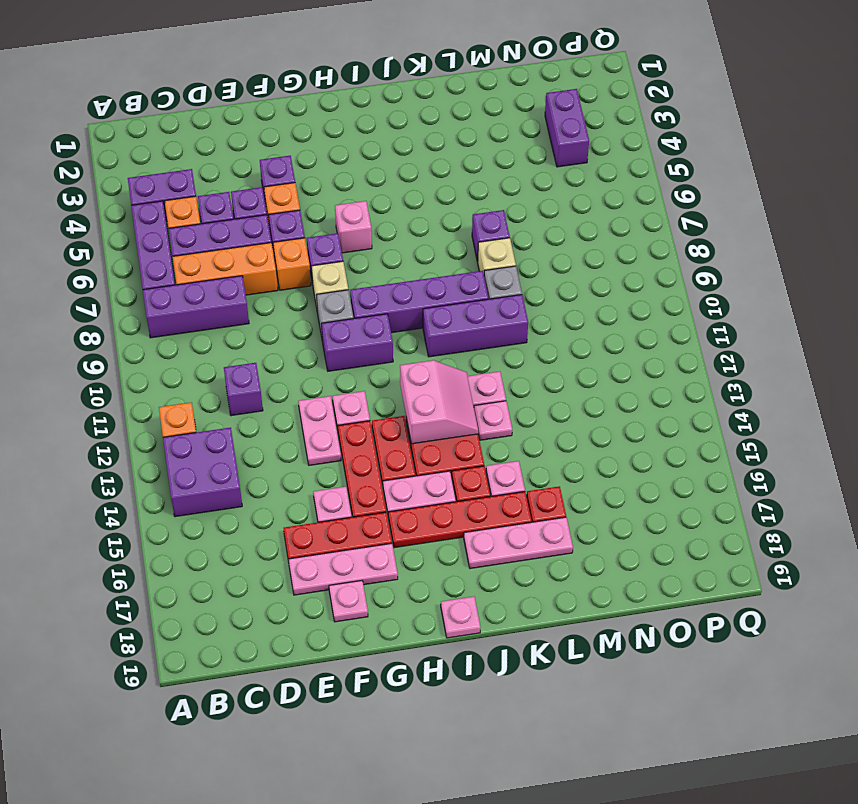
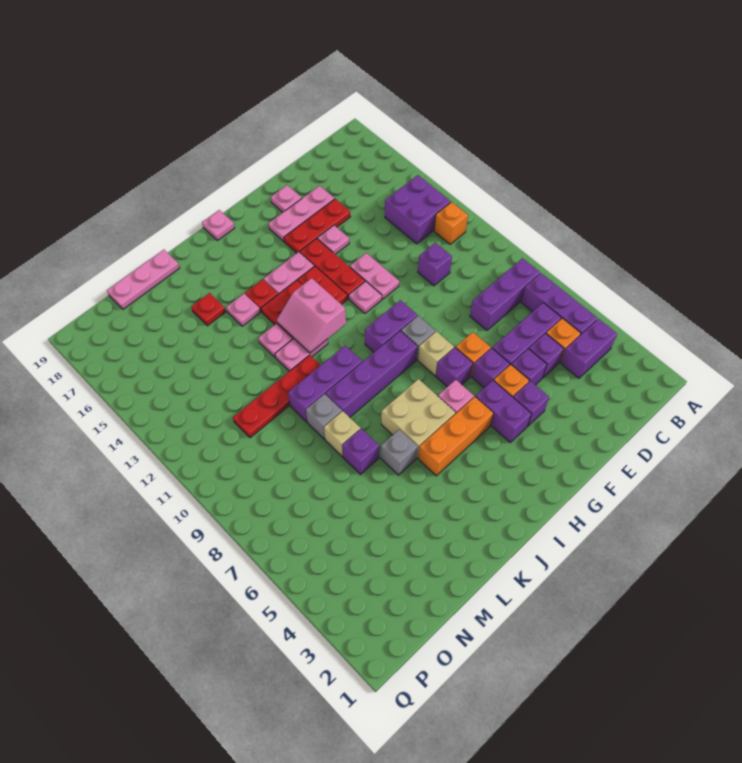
orange 1x3 brick [173,243,278,295] -> orange 1x3 brick moved to [418,397,493,476]
red 1x4 plate [388,492,532,548] -> red 1x4 plate moved to [233,355,321,438]
none -> tan 2x2 brick [381,379,456,458]
pink 1x3 plate [464,517,573,569] -> pink 1x3 plate moved to [107,250,179,309]
none -> grey 1x1 brick [381,429,418,475]
purple 1x2 brick [545,89,589,167] -> purple 1x2 brick moved to [476,380,532,442]

